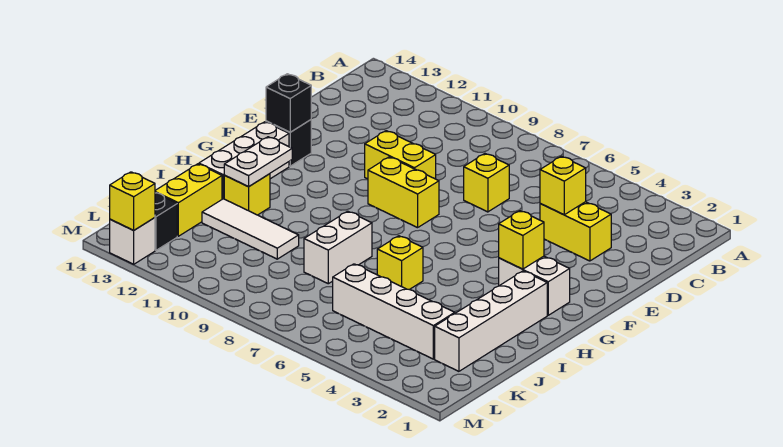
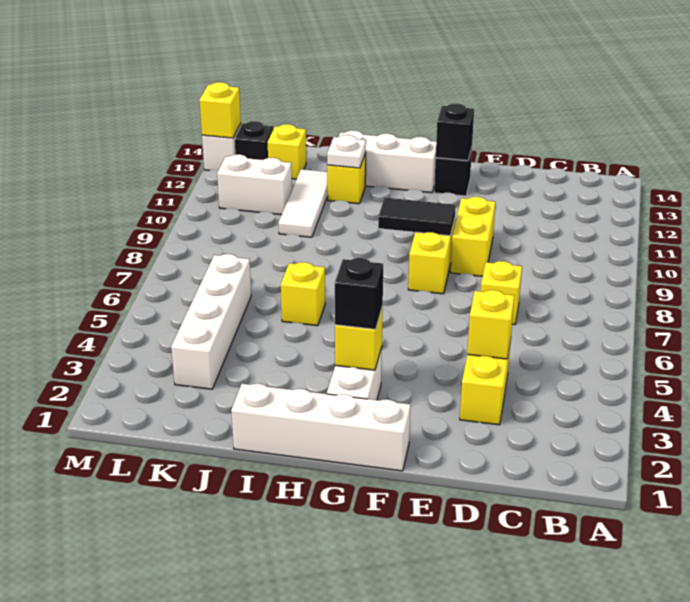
none -> black 1x2 tile [378,198,456,236]
none -> black 1x1 brick [335,258,383,329]
white 1x4 brick [435,271,547,371] -> white 1x4 brick moved to [231,384,411,471]
white 1x2 plate [224,137,292,187] -> white 1x1 plate [327,135,366,168]
white 1x2 brick [304,211,372,284] -> white 1x2 brick moved to [217,154,292,215]
yellow 1x2 brick [155,164,222,236] -> yellow 1x1 brick [268,124,306,179]

